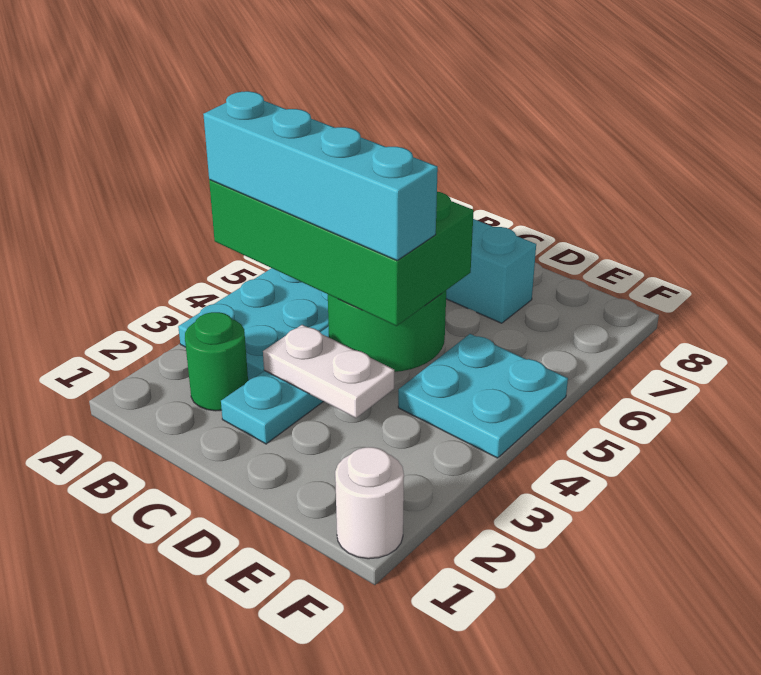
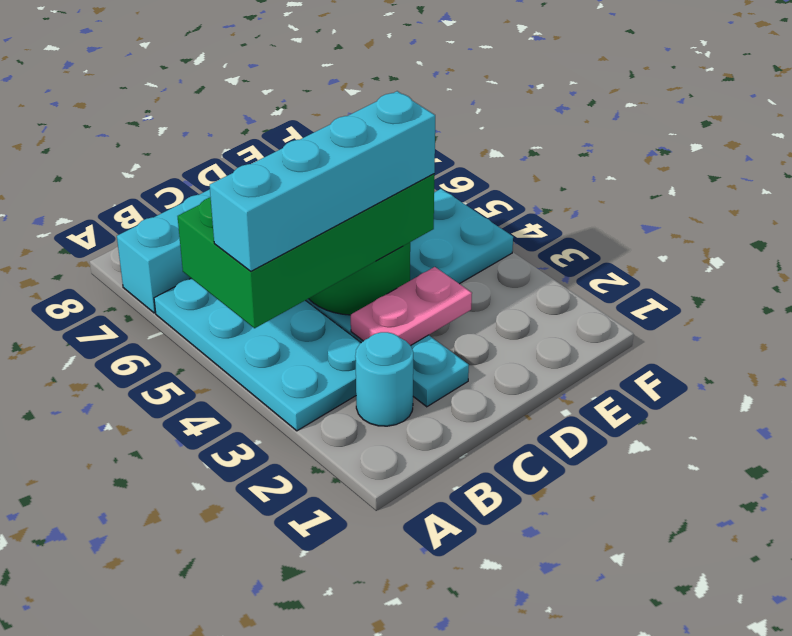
green 1x1 round brick [185,312,248,411] -> cyan 1x1 round brick [355,332,413,426]
white 1x2 plate [263,325,394,418] -> pink 1x2 plate [351,267,472,346]
white 1x1 round brick [335,447,404,559] -> none

